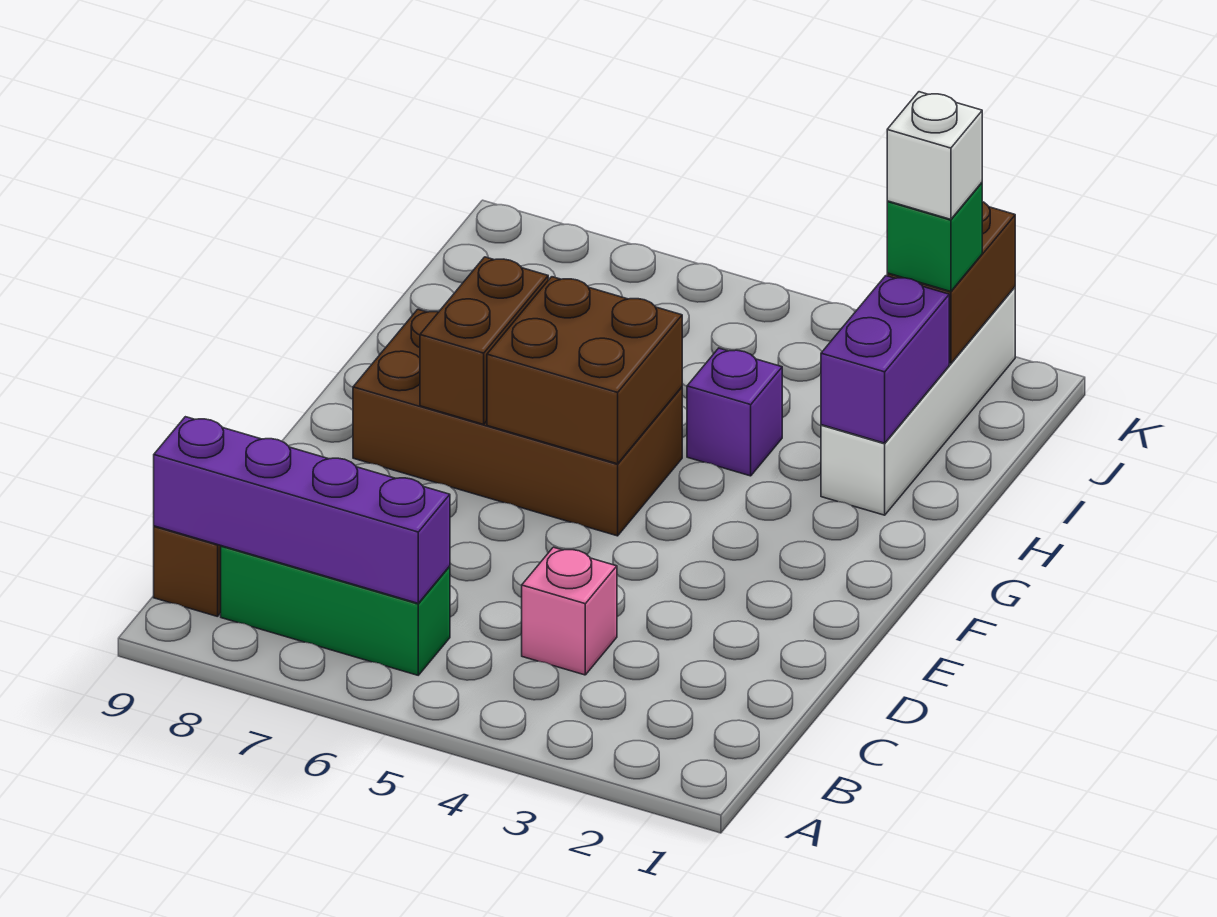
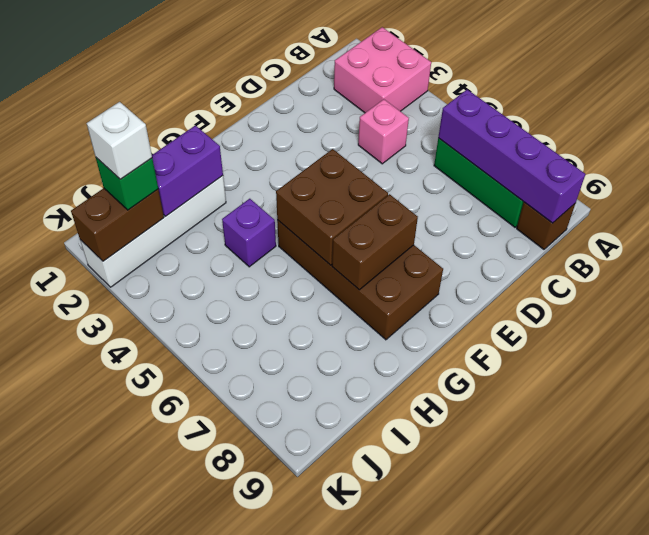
none -> pink 2x2 brick [334,27,431,113]

